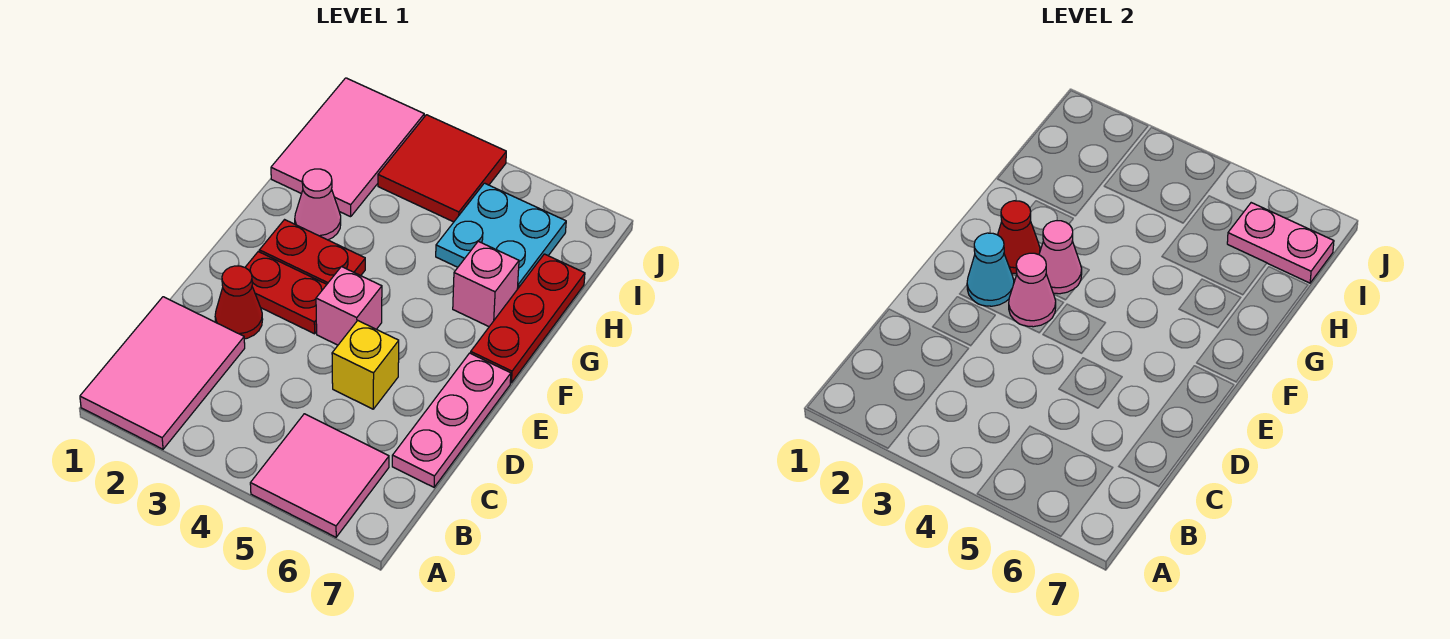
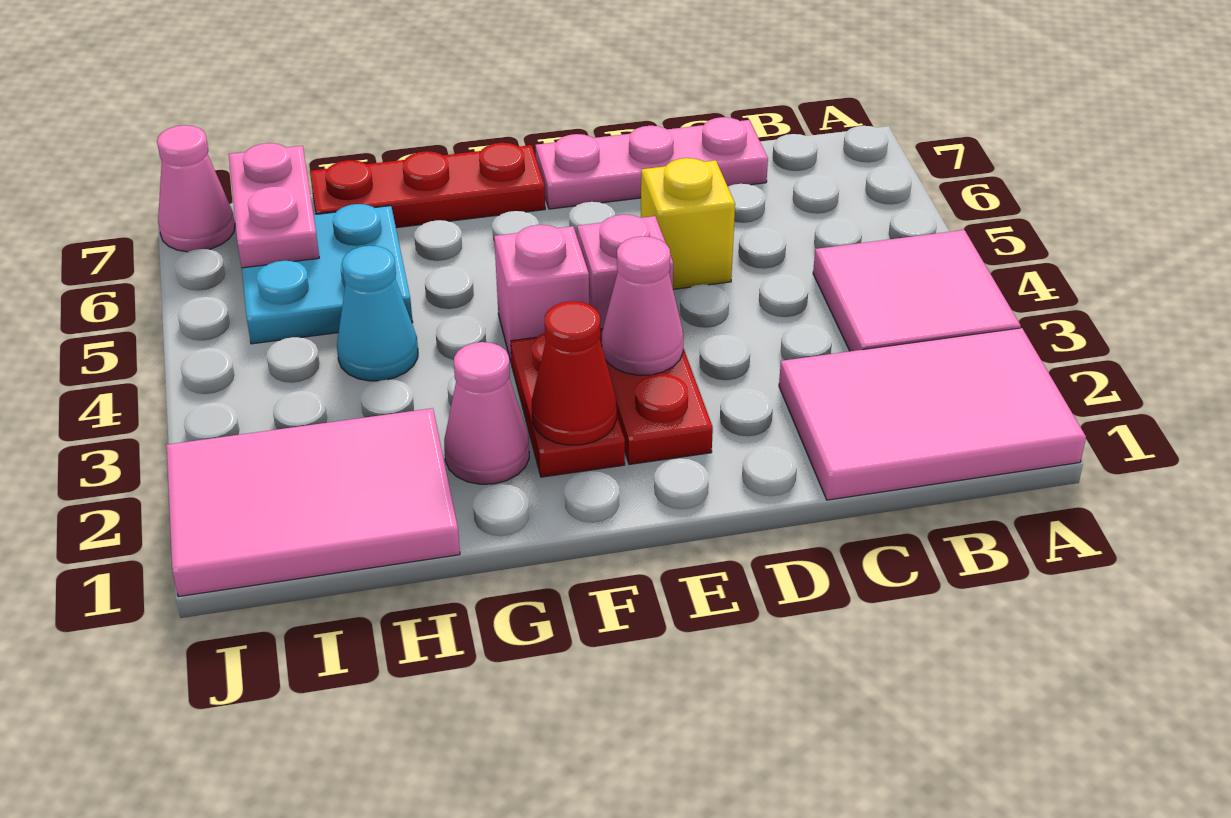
pink 2x2 tile [250,414,389,537] -> pink 2x2 tile moved to [813,230,1021,351]
red 1x1 cone [215,266,263,339] -> none
cyan 1x1 cone [967,233,1014,306] -> cyan 1x1 cone moved to [337,246,418,381]
pink 1x1 cone [1039,221,1082,294] -> pink 1x1 cone moved to [157,125,235,252]
pink 1x1 brick [453,241,519,327] -> pink 1x1 brick moved to [494,225,589,363]
red 2x2 tile [378,115,506,222] -> none

